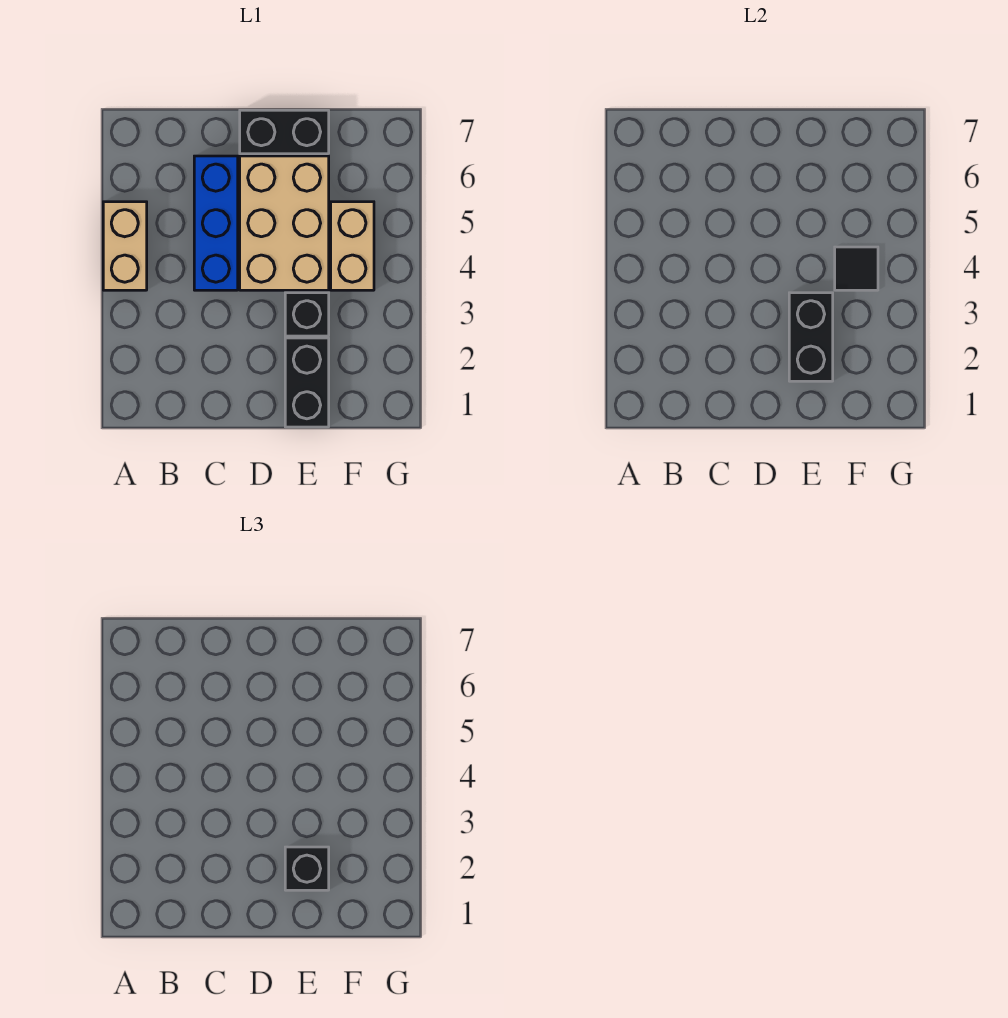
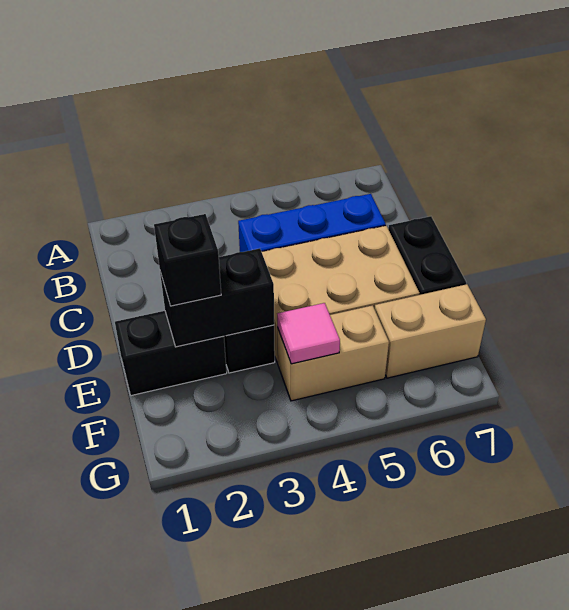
tan 1x2 brick [103,202,147,290] -> tan 1x2 brick moved to [375,284,486,378]
black 1x1 tile [835,247,878,290] -> pink 1x1 tile [277,303,340,364]

